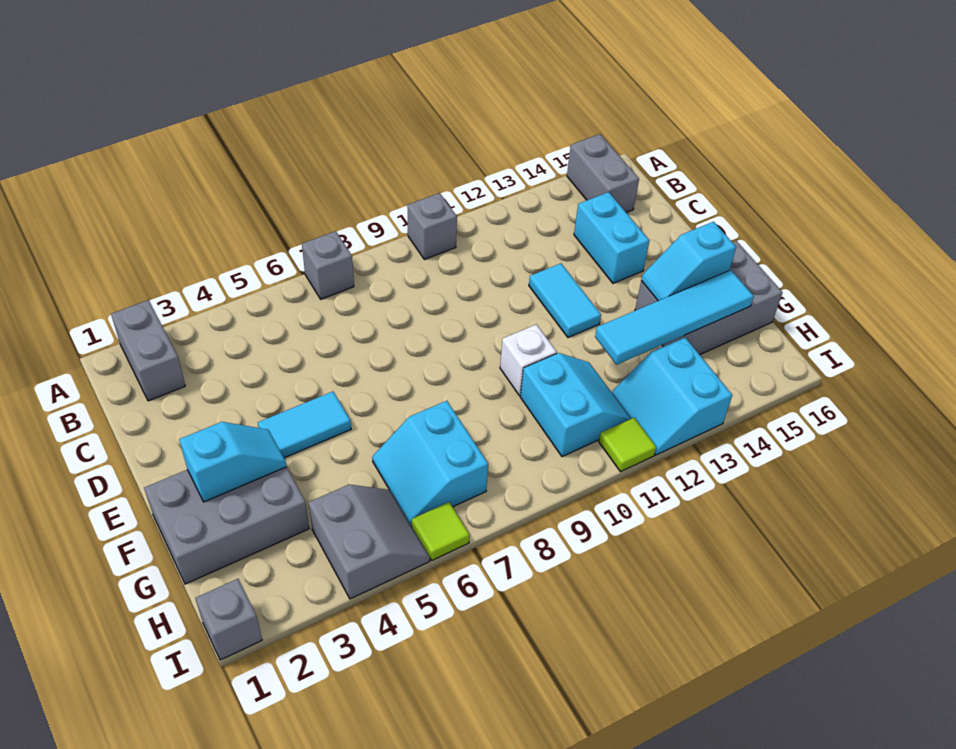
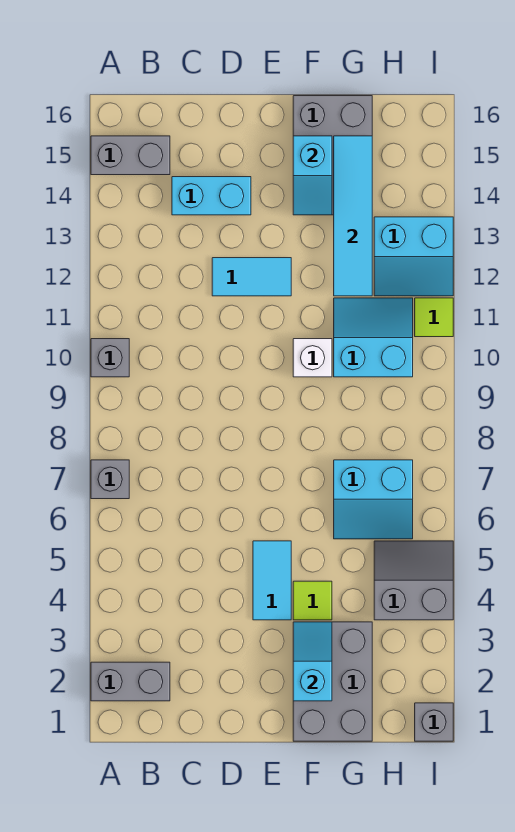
lime 1x1 tile [412,502,470,560] -> lime 1x1 tile moved to [293,581,332,620]

